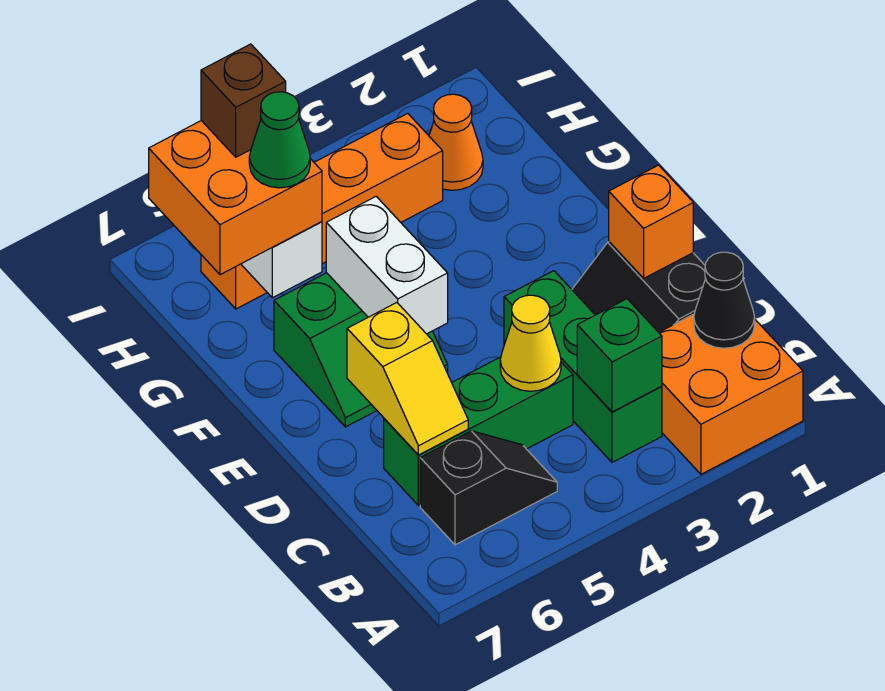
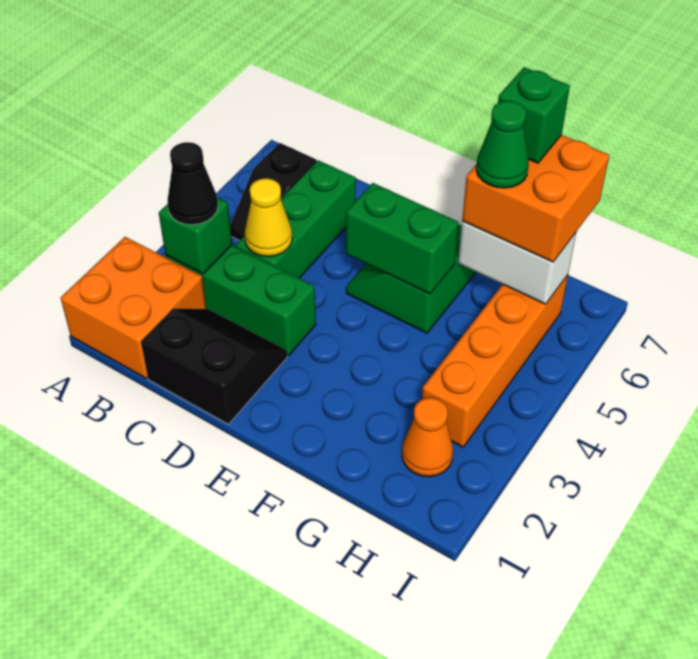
black 1x1 cone [694,252,755,348] -> black 1x1 cone moved to [167,142,218,225]
yellow 1x2 slope [347,303,468,455] -> none
orange 1x1 brick [609,165,693,278] -> none
white 1x2 brick [326,197,448,334] -> green 1x2 brick [346,183,459,294]
none -> green 1x1 brick [498,67,570,163]
brown 1x1 brick [201,44,286,157] -> none

